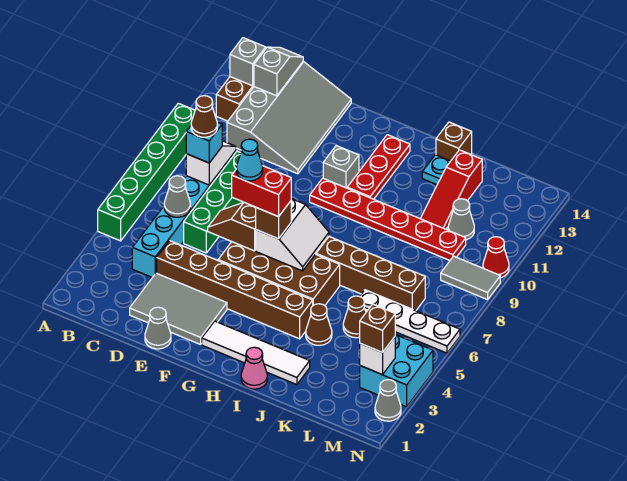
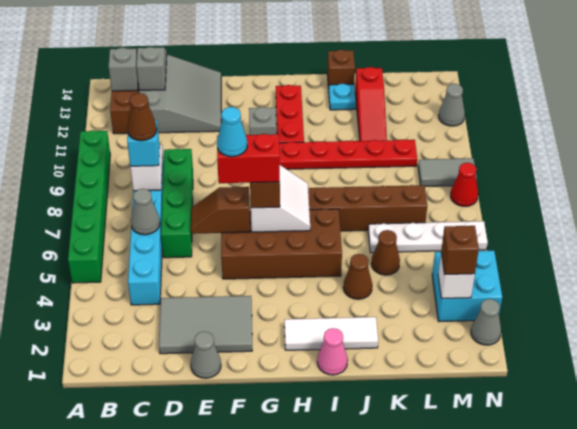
grey 3x4 slope [227,61,351,174] -> grey 3x3 slope [139,55,221,133]
brown 1x6 brick [157,241,313,339] -> none
white 1x4 tile [202,321,310,385] -> white 1x3 tile [284,317,378,350]
grey 1x1 cone [448,199,474,240] -> grey 1x1 cone moved to [439,84,465,126]
red 1x1 cone [483,237,509,278] -> red 1x1 cone moved to [451,163,478,206]

